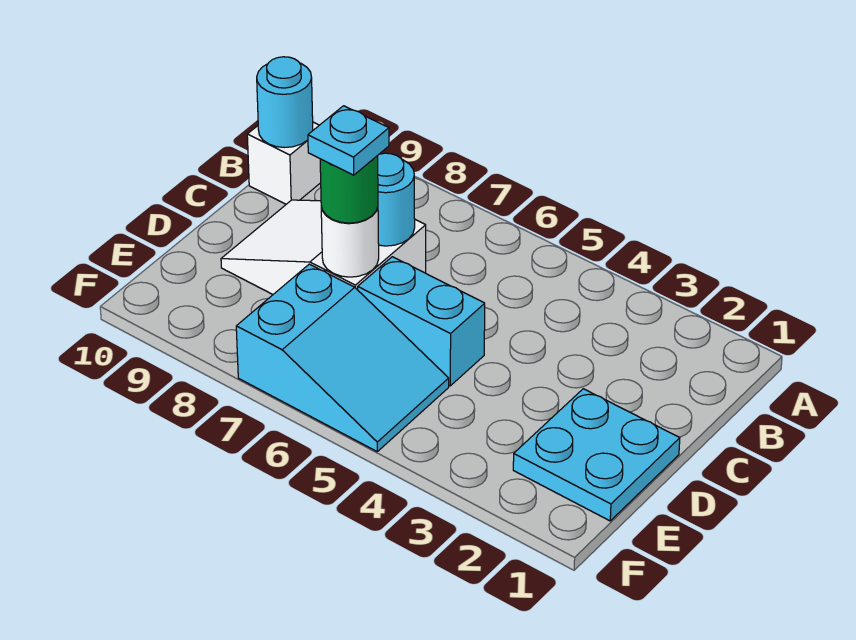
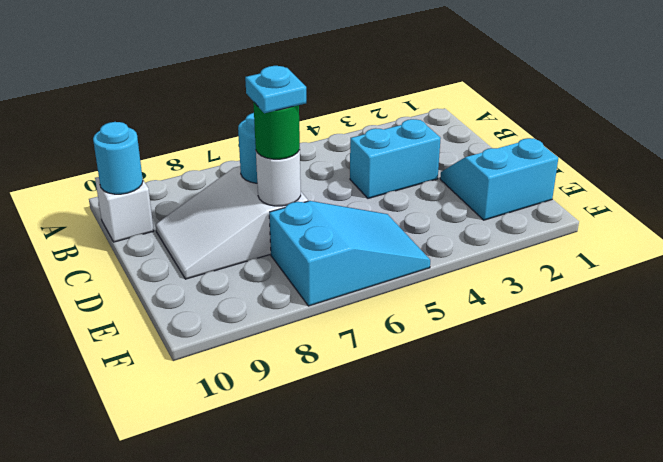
cyan 2x2 plate [513,389,680,521] -> cyan 2x2 slope [440,138,558,220]
cyan 1x2 brick [358,257,485,386] -> cyan 1x2 brick moved to [350,119,441,198]

